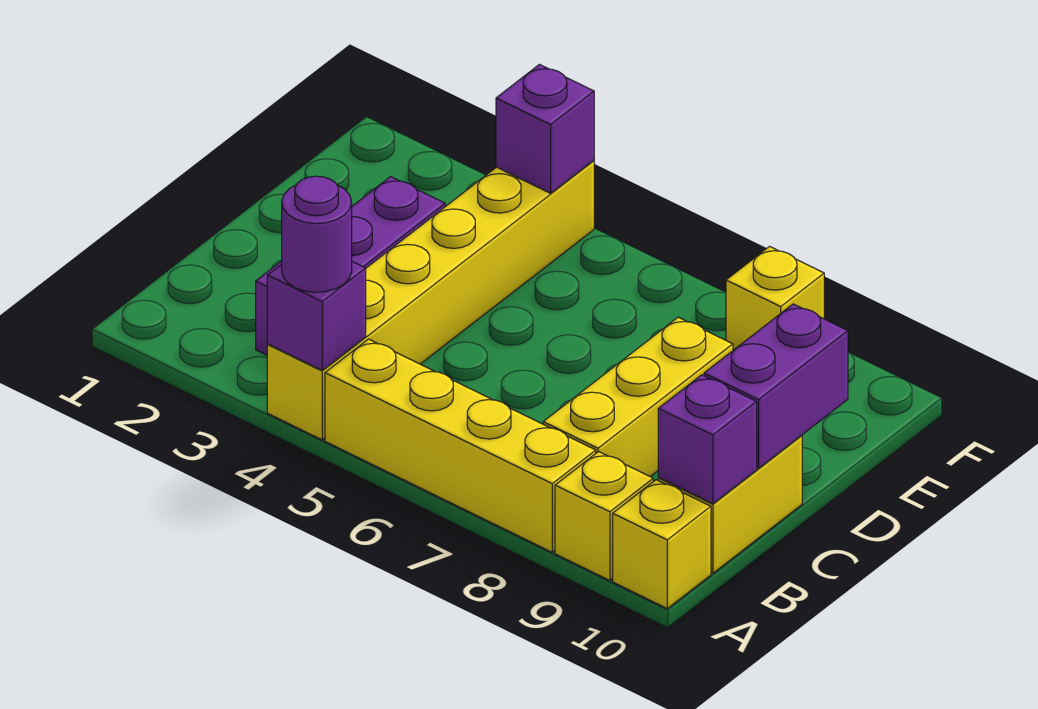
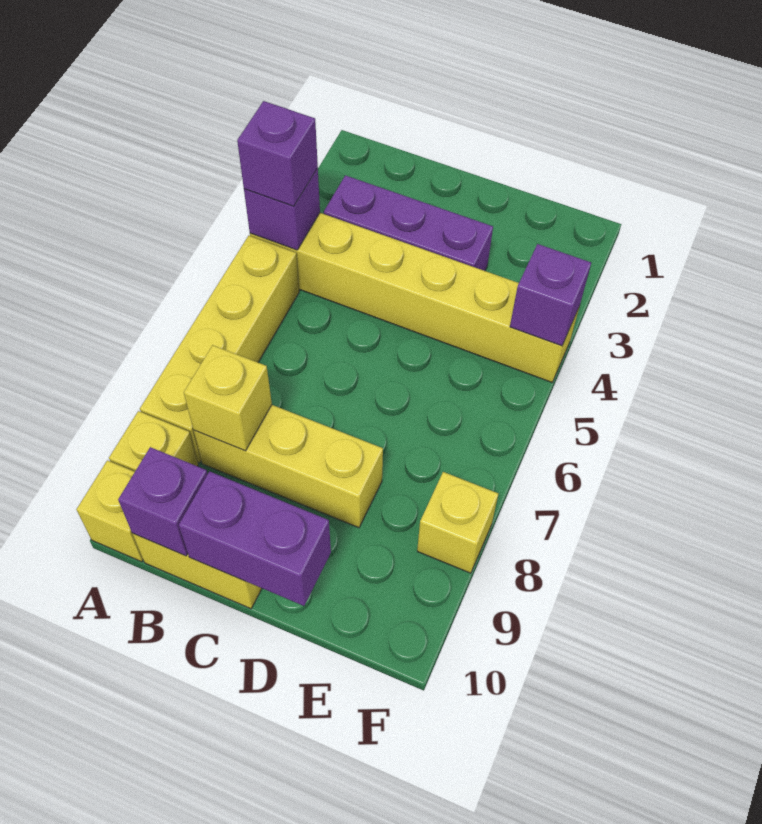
purple 1x1 round brick [282,176,352,292] -> purple 1x1 brick [237,101,318,206]
none -> yellow 1x1 brick [184,345,272,451]

